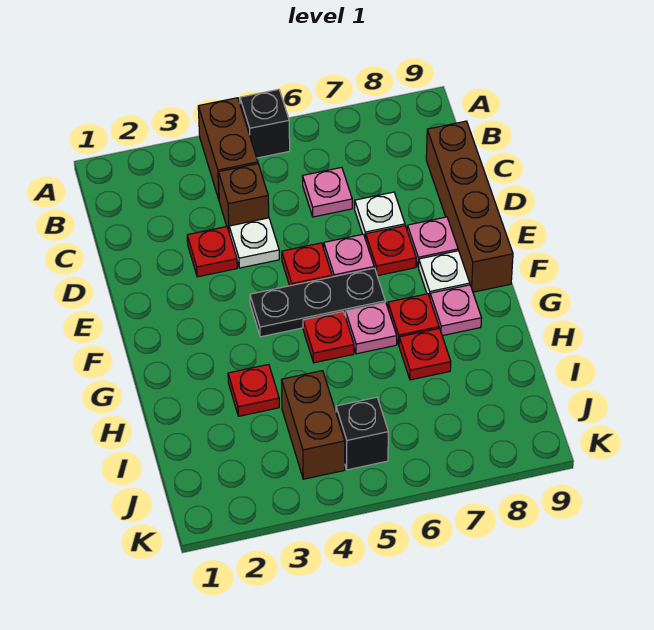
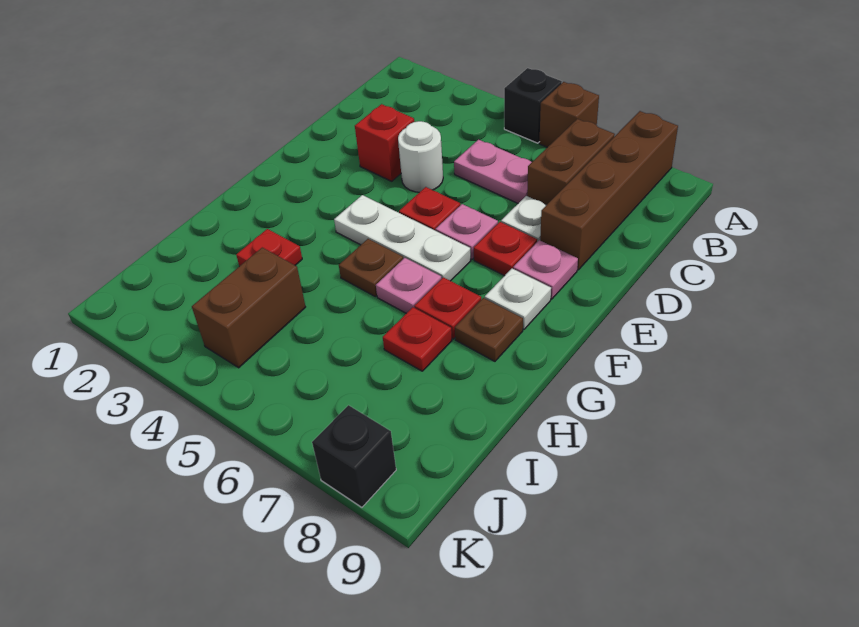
brown 1x2 brick [198,98,258,199] -> brown 1x2 brick moved to [527,119,615,205]
brown 1x1 brick [218,164,269,234] -> brown 1x1 brick moved to [539,82,599,147]
pink 1x1 plate [303,167,352,217] -> pink 1x2 plate [454,140,532,203]
brown 1x4 brick [426,121,513,292] -> brown 1x4 brick moved to [540,111,678,270]
red 1x1 plate [187,227,237,277] -> red 1x1 brick [355,104,414,181]
white 1x1 plate [229,218,279,268] -> white 1x1 round brick [398,121,443,192]
black 1x3 plate [250,268,385,337] -> white 1x3 plate [334,195,471,281]
red 1x1 plate [303,312,354,363] -> brown 1x1 plate [339,239,403,297]
pink 1x1 plate [430,285,482,336] -> brown 1x1 plate [455,298,523,361]
black 1x1 brick [336,397,388,470] -> black 1x1 brick moved to [312,405,396,507]

